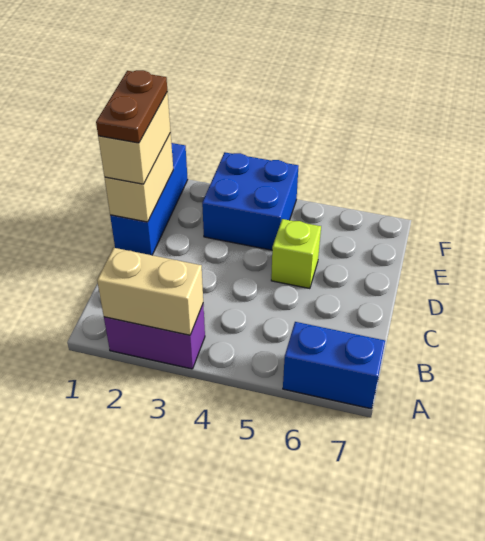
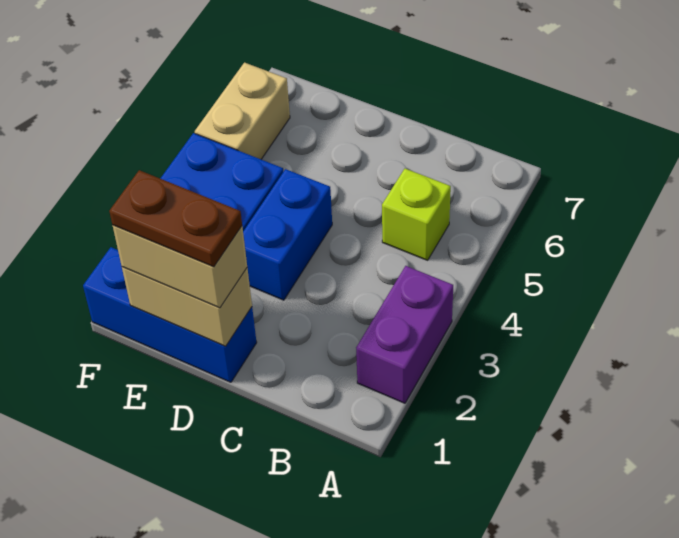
tan 1x2 brick [97,248,203,335] -> tan 1x2 brick moved to [195,63,290,159]
blue 1x2 brick [283,322,385,409] -> blue 1x2 brick moved to [243,169,332,300]
lime 1x1 brick [271,219,321,289] -> lime 1x1 brick moved to [382,169,451,260]

